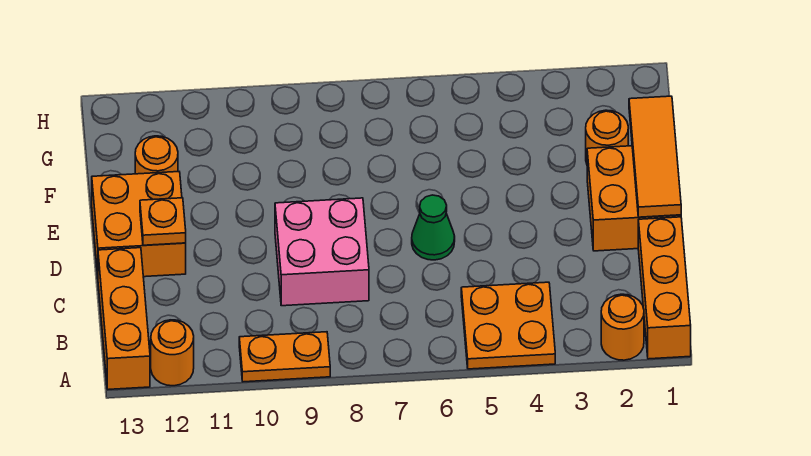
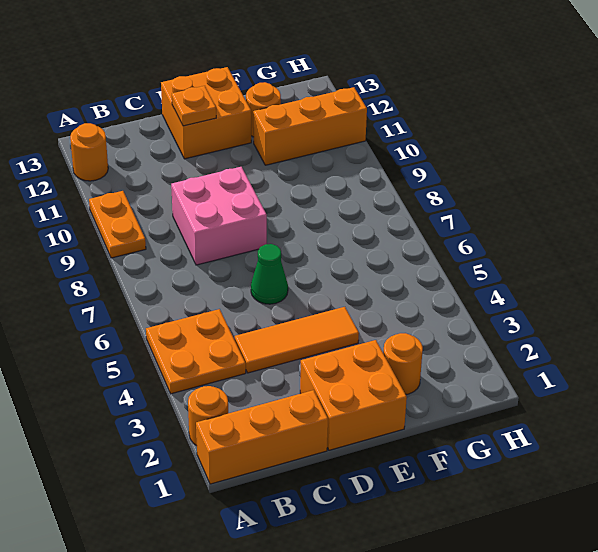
orange 1x3 brick [98,248,150,389] -> orange 1x3 brick moved to [253,87,367,165]
orange 1x3 tile [629,96,681,217] -> orange 1x3 tile moved to [235,307,359,373]

